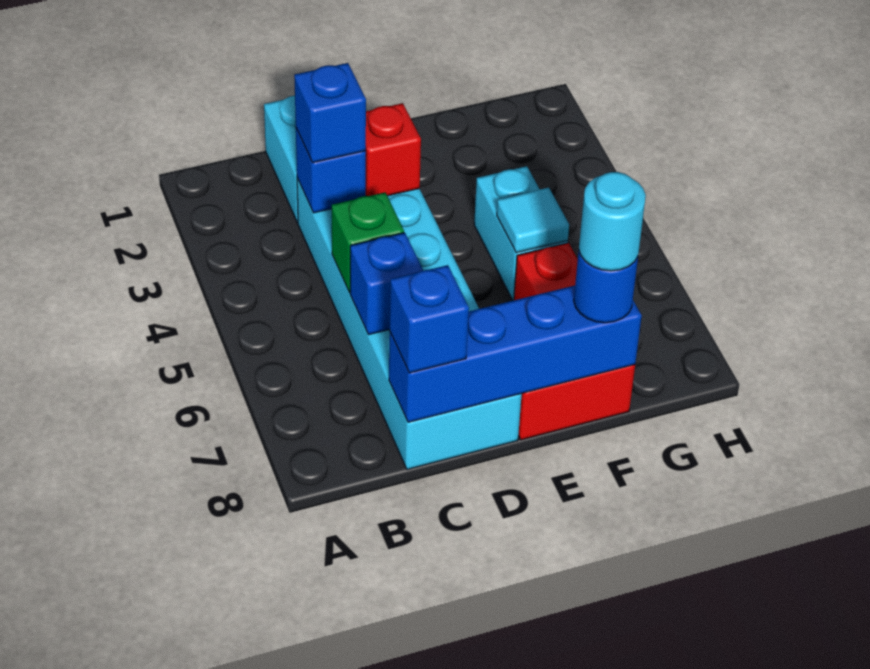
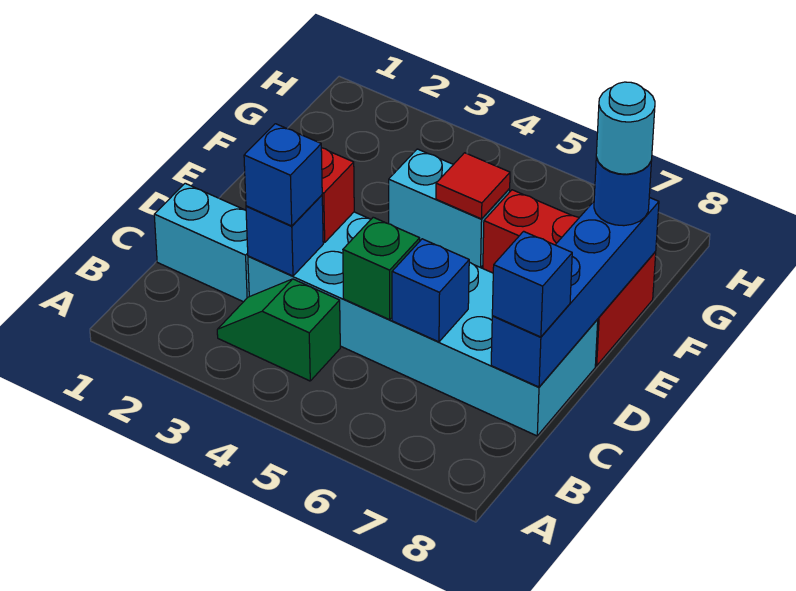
none -> green 1x2 slope [217,279,340,381]
cyan 1x1 tile [497,188,569,253] -> red 1x1 tile [436,153,510,219]

